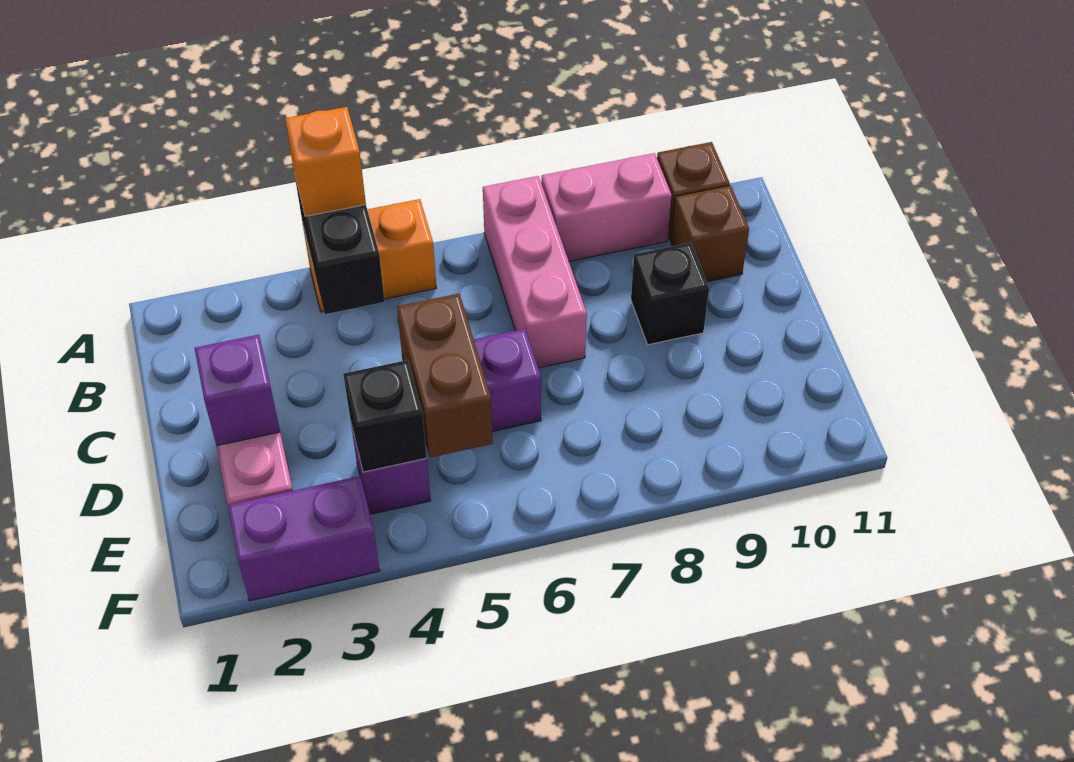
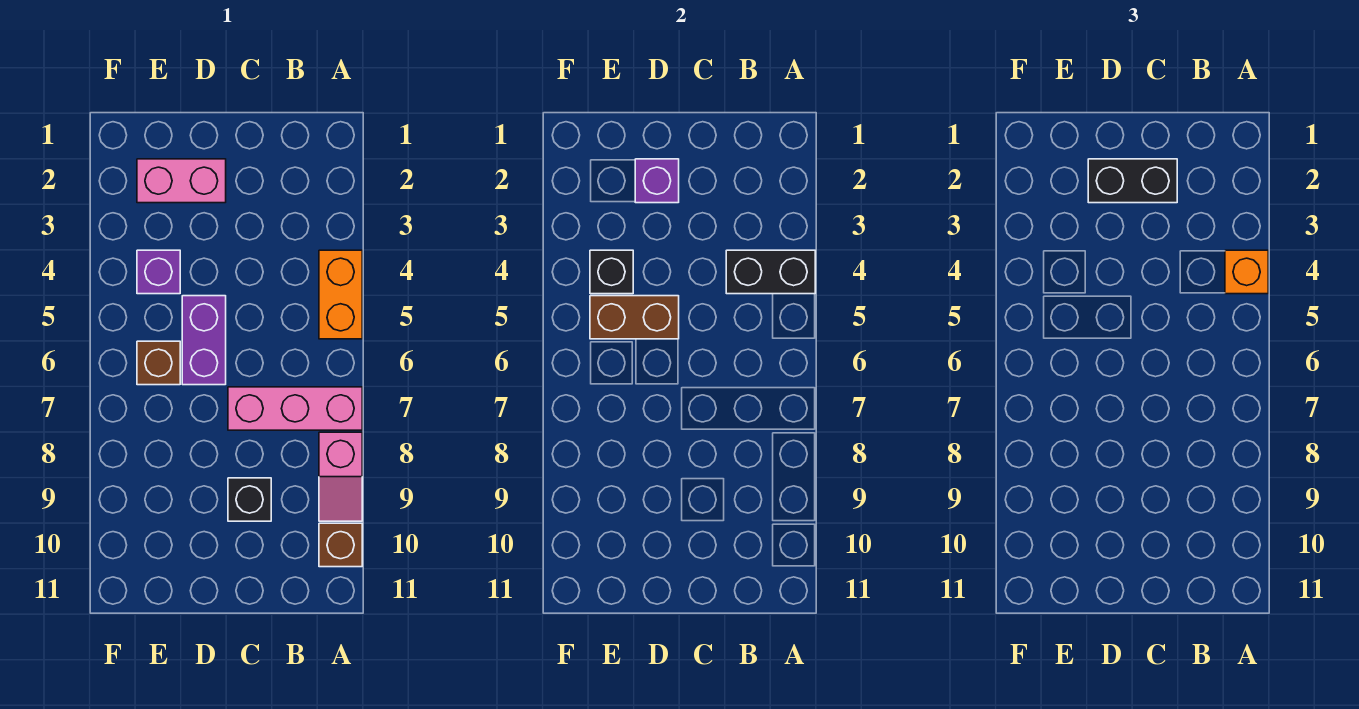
pink 1x2 brick [541,153,672,261] -> pink 1x2 slope [319,432,362,521]
brown 1x1 brick [671,185,749,282] -> brown 1x1 brick moved to [137,341,180,385]
none -> black 1x2 brick [1088,159,1177,203]
purple 1x2 brick [228,476,380,601] -> none

